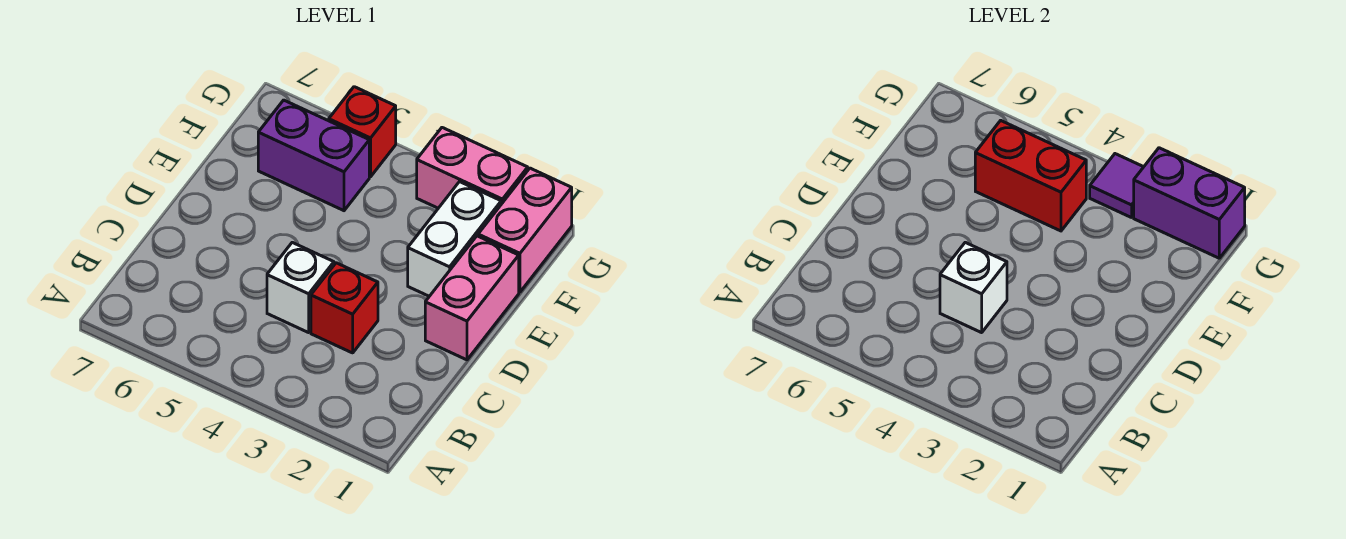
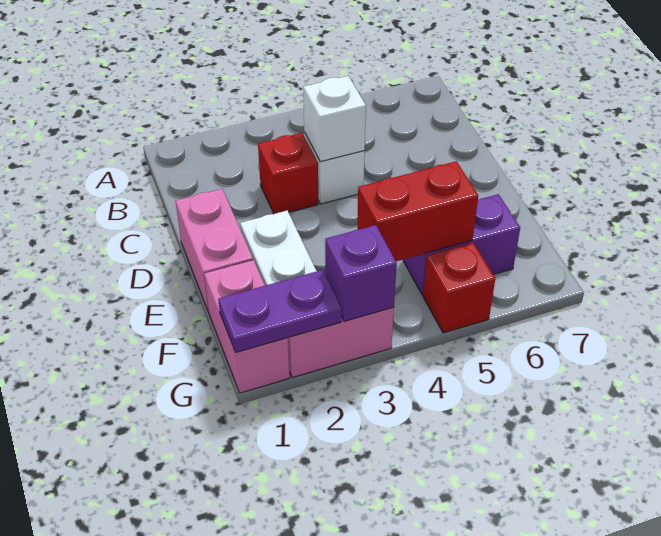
purple 1x2 brick [1134,148,1245,258] -> purple 1x2 plate [218,270,342,352]
purple 1x1 tile [1090,154,1143,218] -> purple 1x1 brick [325,225,397,321]

